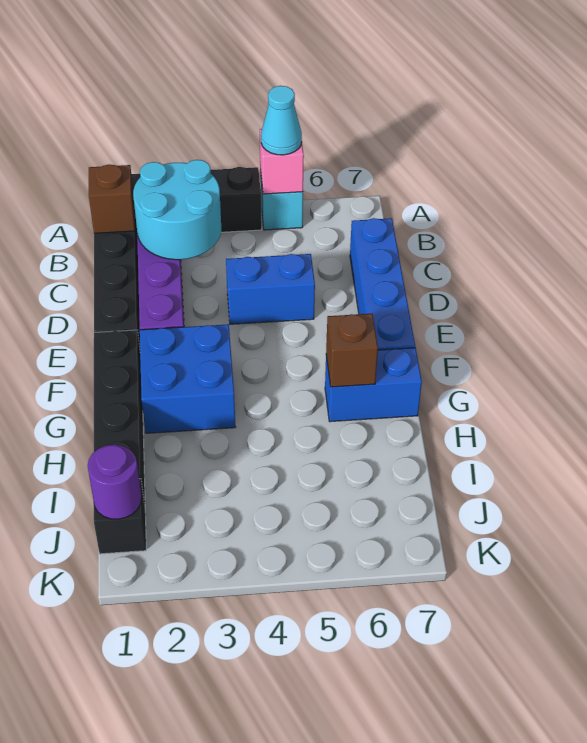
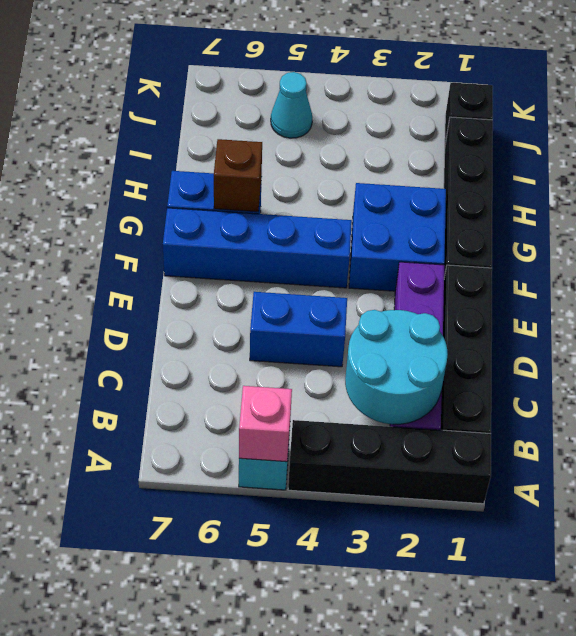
cyan 1x1 cone [261,86,302,155] -> cyan 1x1 cone moved to [271,72,312,138]
brown 1x1 brick [89,165,135,233] -> none
blue 1x4 brick [350,218,415,350] -> blue 1x4 brick turned to [163,208,352,288]
purple 1x1 round brick [88,445,142,519] -> none

